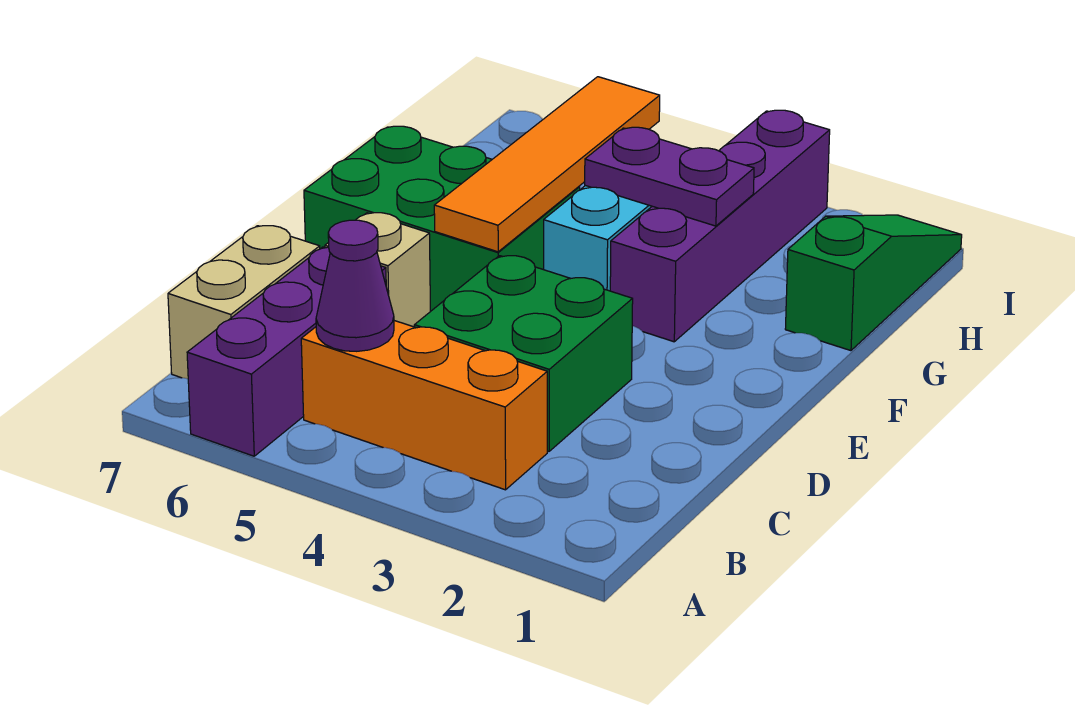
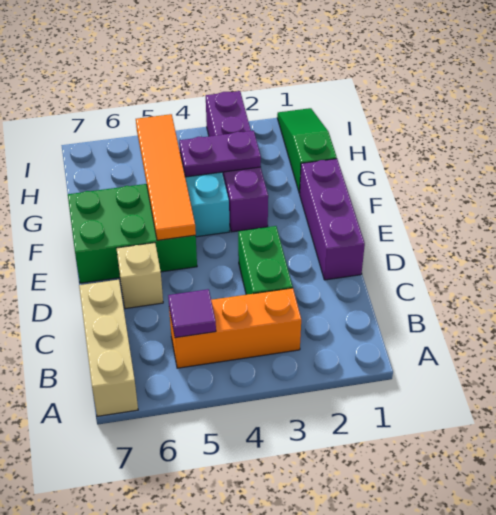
purple 1x3 brick [187,247,386,456] -> purple 1x3 brick moved to [300,159,365,280]
purple 1x1 cone [316,220,394,351] -> purple 1x1 tile [168,289,216,338]
tan 1x2 brick [168,226,320,379] -> tan 1x3 brick [79,280,138,416]
green 2x2 brick [414,256,633,451] -> green 1x2 brick [238,226,293,295]

